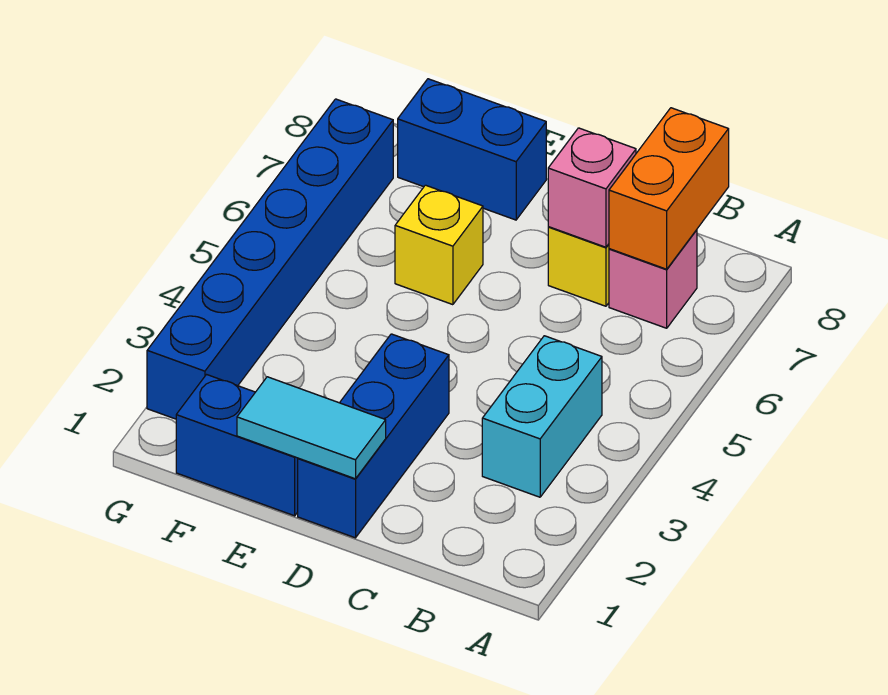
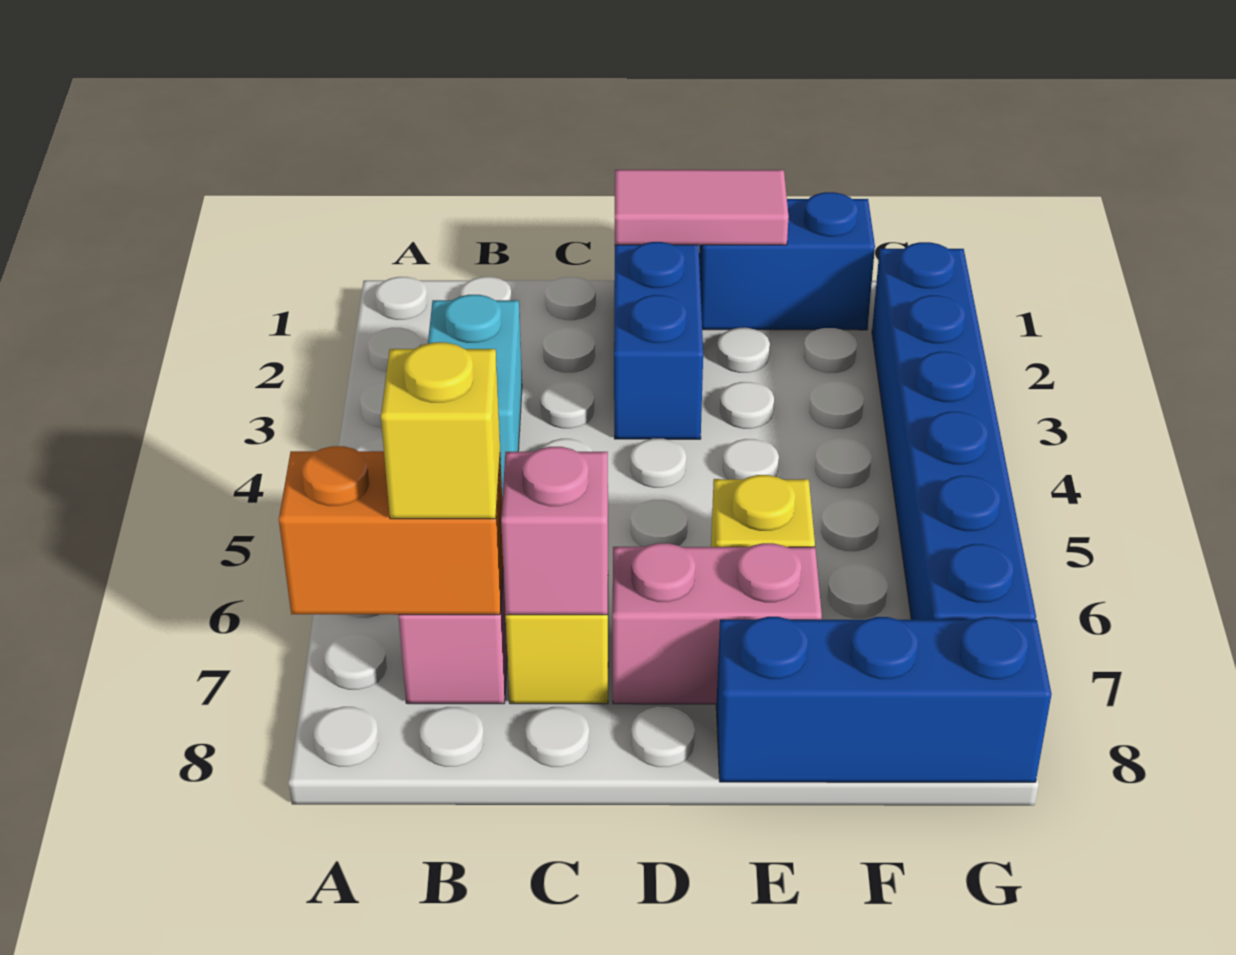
orange 1x2 brick [609,108,729,269] -> orange 1x2 brick turned to [279,446,503,615]
none -> yellow 1x1 brick [381,342,500,519]
cyan 1x2 tile [237,377,386,479] -> pink 1x2 tile [615,170,789,245]
none -> pink 1x2 brick [613,543,822,704]
blue 1x2 brick [398,79,546,220] -> blue 1x3 brick [716,617,1052,782]

